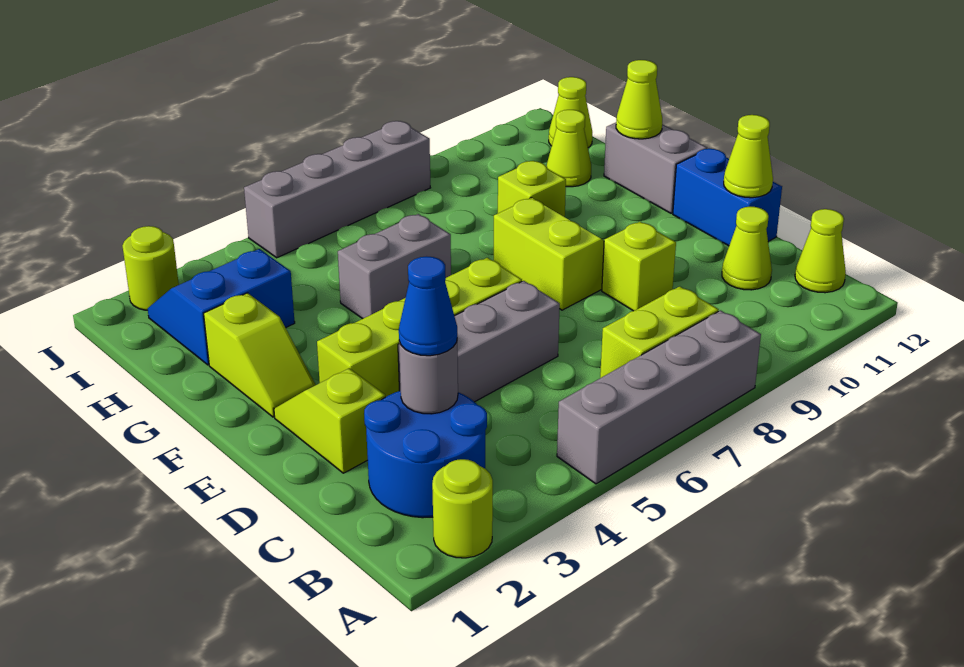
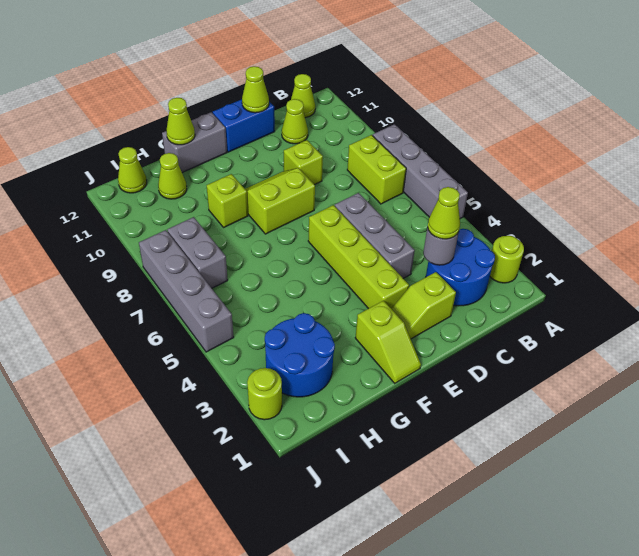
blue 1x1 cone [399,256,457,356] -> lime 1x1 cone [428,187,460,239]
lime 1x2 slope [204,293,316,417] -> lime 1x2 slope turned to [355,300,421,383]
grey 1x2 brick [338,214,451,319] -> grey 1x2 brick moved to [167,217,228,288]
blue 2x2 slope [148,249,295,365] -> blue 2x2 round brick [265,313,335,397]

